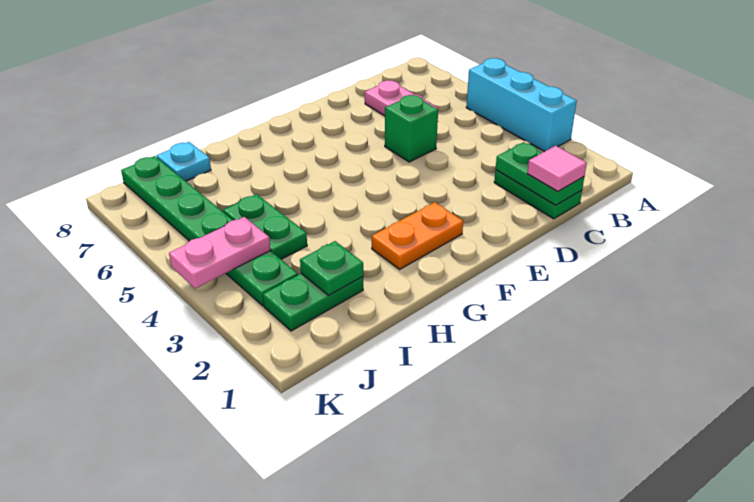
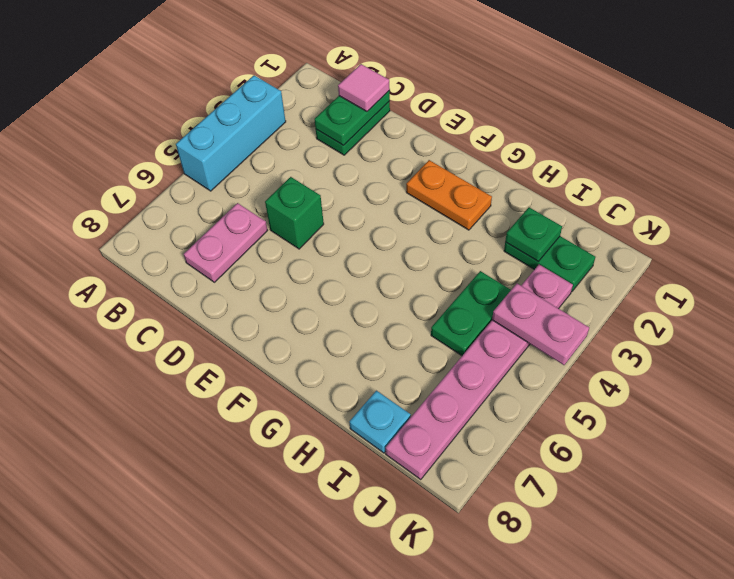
green 1x6 plate [121,156,298,306] -> pink 1x6 plate [386,265,573,480]

